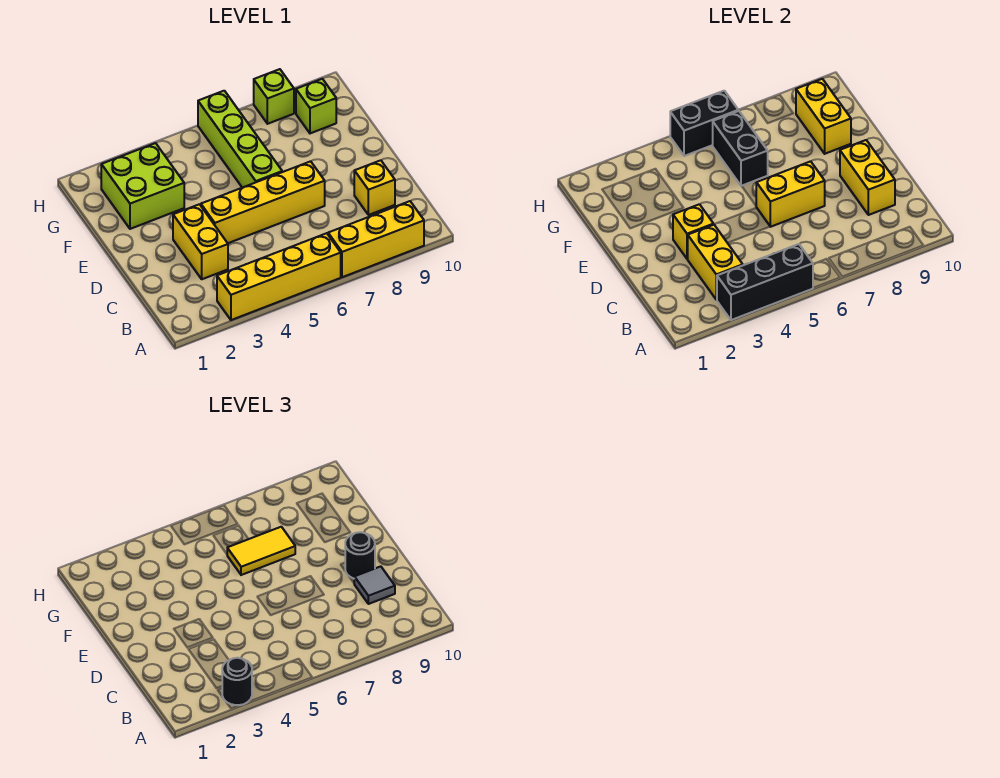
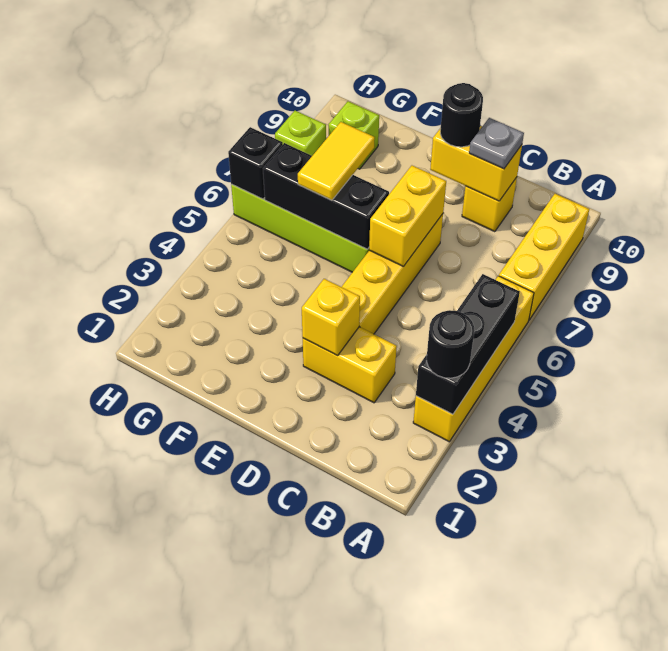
yellow 1x2 brick [688,225,743,300] -> none
grey 1x1 tile [354,566,395,604] -> grey 1x1 plate [469,118,524,169]
lime 2x2 brick [101,143,184,229] -> none
black 1x2 brick [713,111,768,186] -> black 1x3 brick [263,143,389,249]
yellow 1x2 brick [796,79,851,154] -> none
black 1x2 brick [670,91,738,156] -> black 1x1 brick [228,127,283,199]

